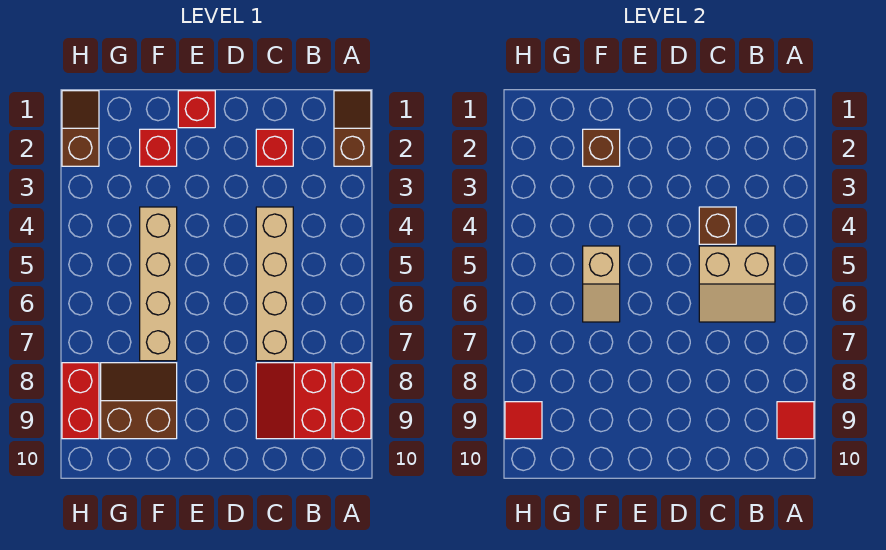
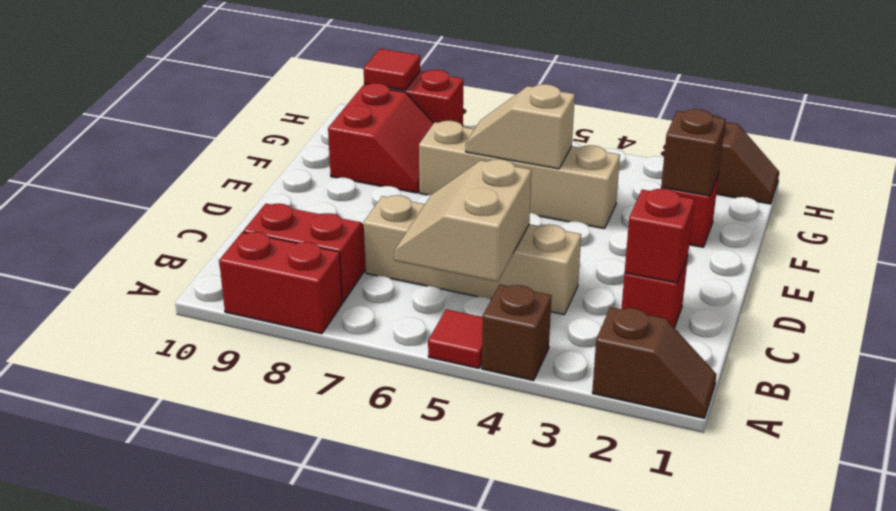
red 1x1 tile [777,402,814,439] -> red 1x1 tile moved to [428,309,483,368]
brown 1x1 brick [699,207,736,244] -> brown 1x1 brick moved to [482,285,552,381]
red 1x1 brick [178,91,215,128] -> red 1x1 brick moved to [625,189,694,283]
brown 2x2 slope [101,363,177,439] -> red 2x2 slope [328,83,434,193]

